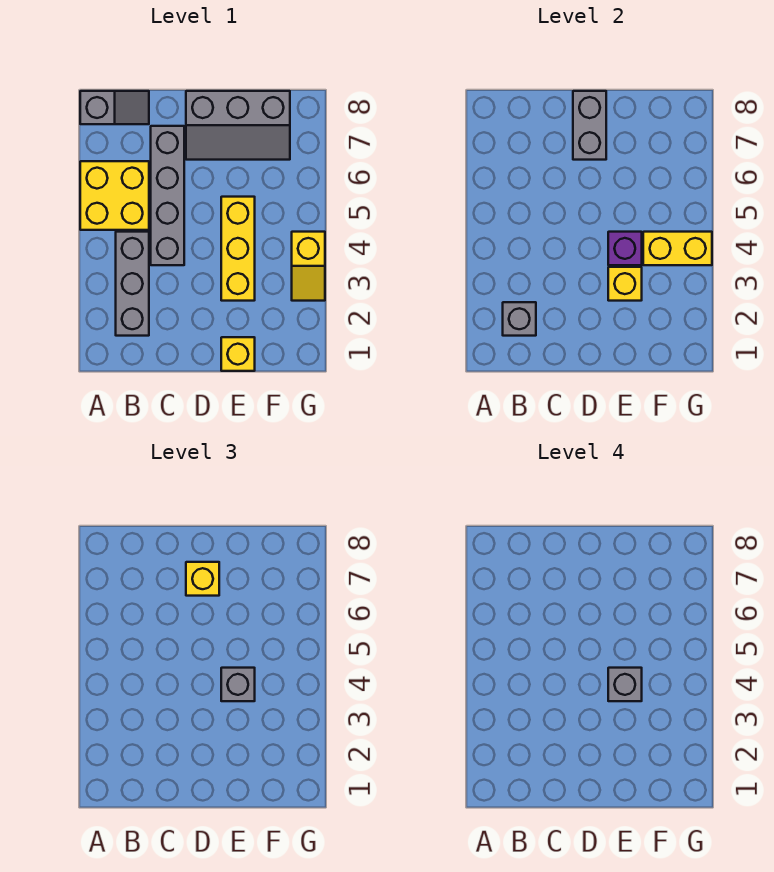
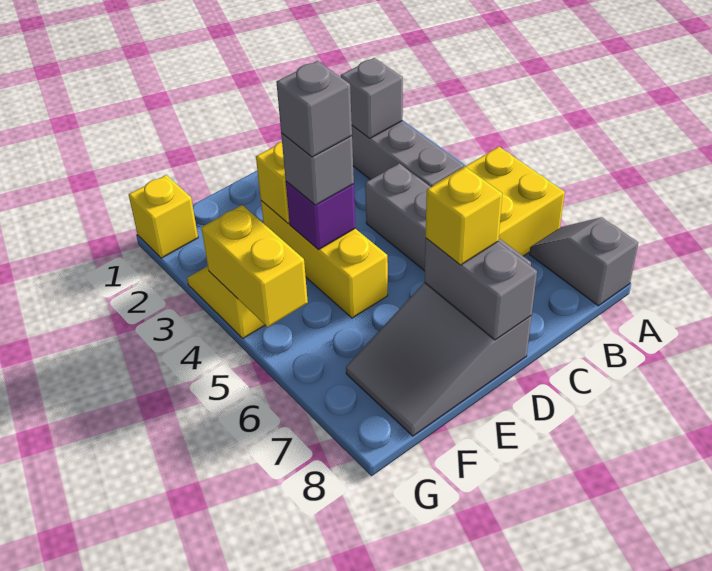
grey 1x2 slope [80,91,149,124] -> grey 1x2 slope turned to [529,217,638,306]
grey 2x3 slope [186,91,290,160] -> grey 2x3 slope turned to [346,283,532,436]
yellow 1x1 brick [221,337,255,371] -> yellow 1x1 brick moved to [129,175,198,258]
yellow 1x2 brick [643,232,712,265] -> yellow 1x2 brick turned to [201,205,308,327]

